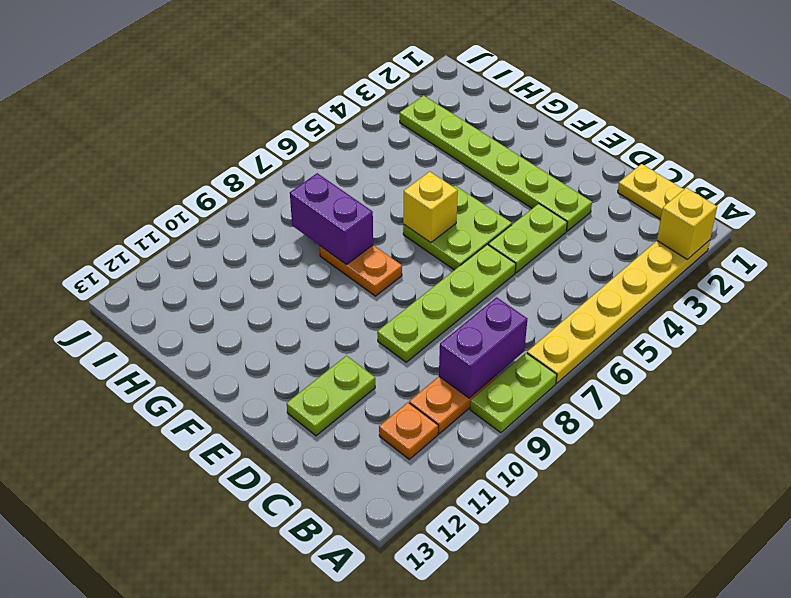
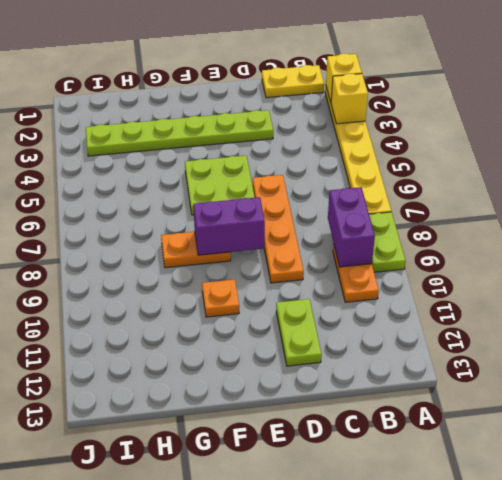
orange 1x1 plate [379,402,438,459] -> orange 1x1 plate moved to [202,279,239,317]
lime 1x2 plate [488,204,567,273] -> none
lime 1x4 plate [377,244,516,362] -> orange 1x4 plate [253,175,304,283]
yellow 1x1 brick [403,172,458,243] -> yellow 1x1 brick moved to [331,73,368,124]
purple 1x2 brick [290,173,373,265] -> purple 1x2 brick moved to [193,197,265,255]

